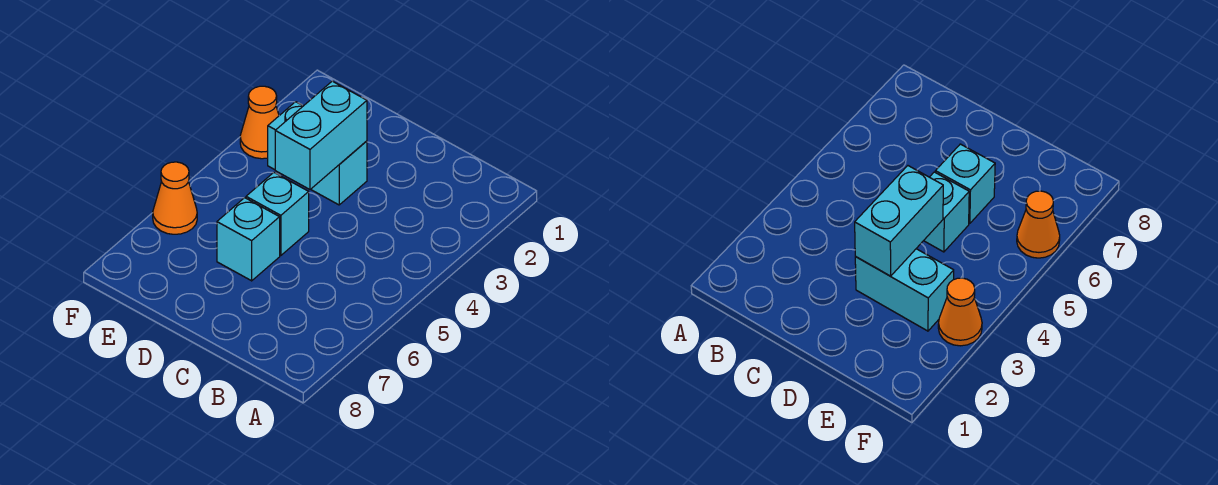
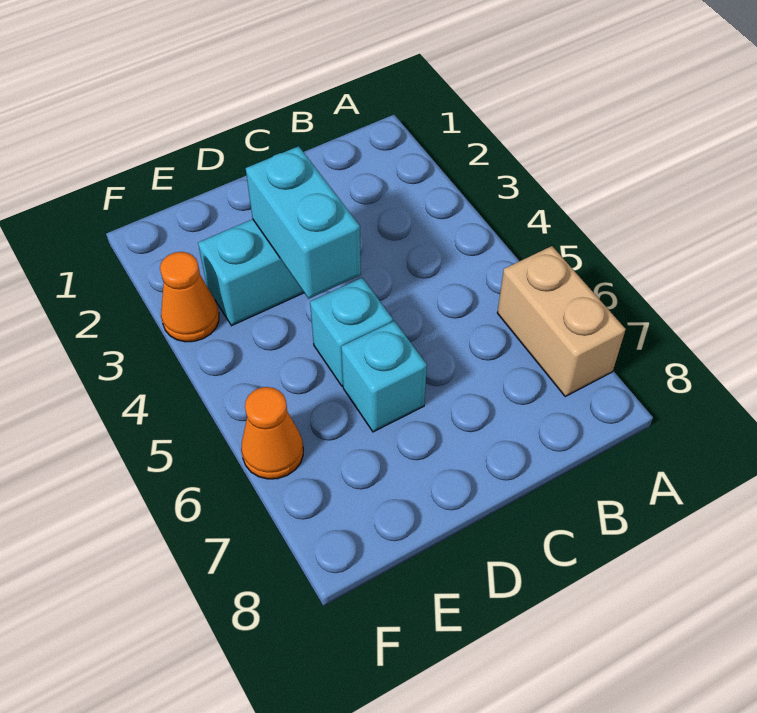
none -> tan 1x2 brick [497,246,626,396]

